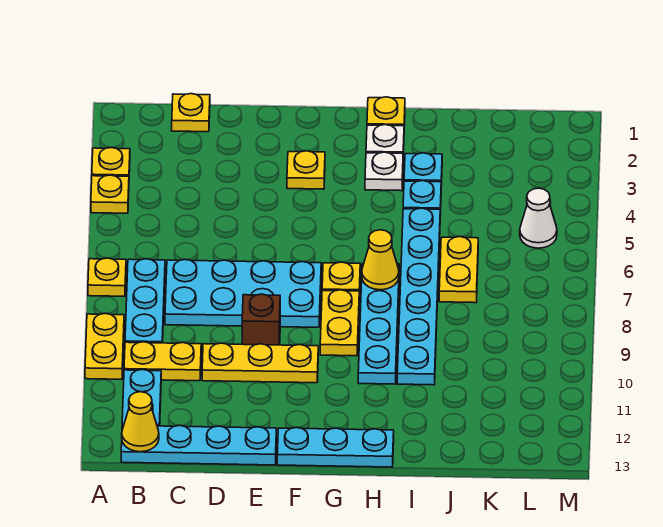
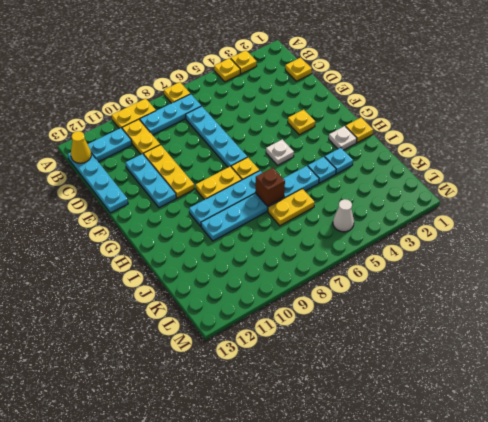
cyan 2x4 plate [165,259,321,327] -> cyan 1x4 plate [186,106,247,167]
brown 1x1 brick [242,294,280,345] -> brown 1x1 brick moved to [256,168,285,206]
cyan 1x3 plate [277,428,394,467] -> cyan 1x3 plate moved to [126,154,176,208]
white 1x1 plate [365,152,403,191] -> white 1x1 plate moved to [266,139,294,165]
yellow 1x1 cone [362,230,399,290] -> none

